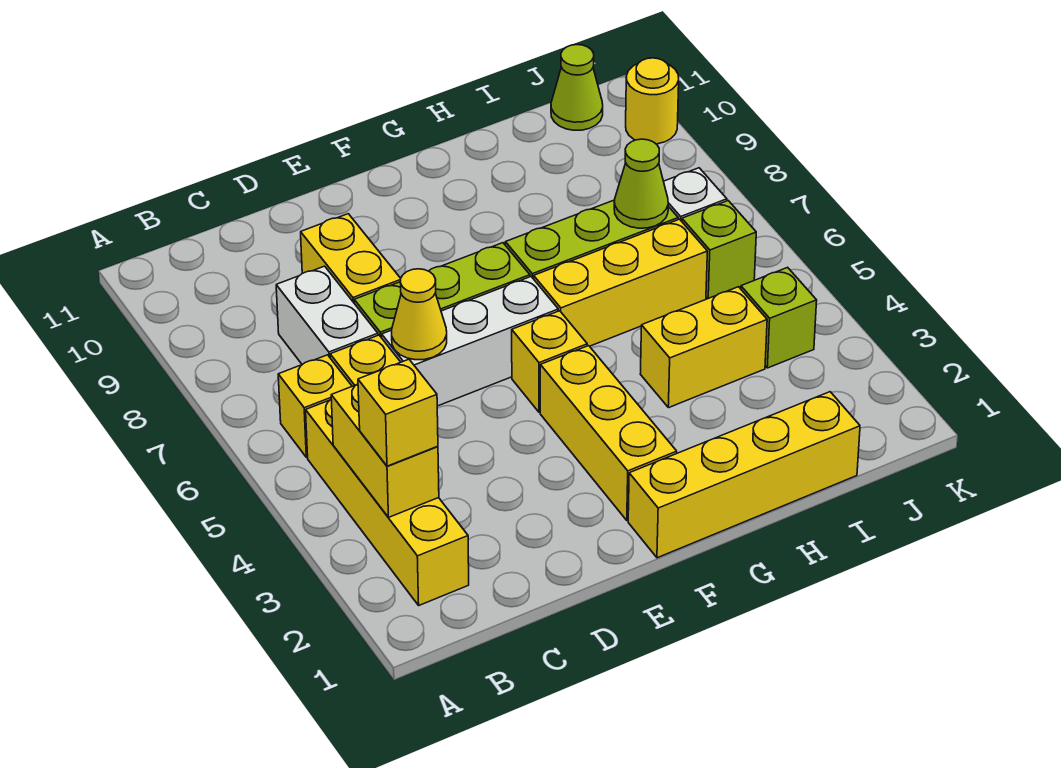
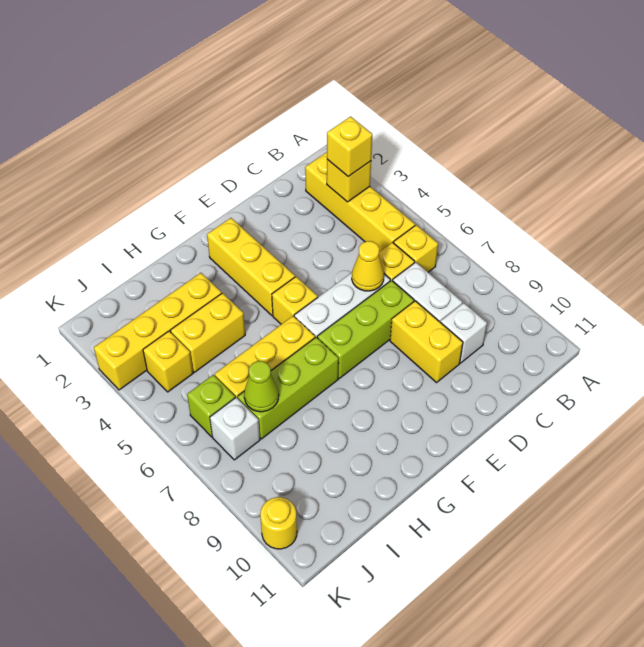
yellow 1x2 brick [331,384,439,517] -> yellow 1x1 brick [327,159,371,202]
none -> white 1x1 brick [440,303,487,363]
yellow 1x4 brick [628,392,860,558] -> yellow 1x4 brick moved to [94,273,222,390]
lime 1x1 brick [741,267,817,368] -> yellow 1x1 brick [143,331,193,392]
lime 1x1 cone [551,45,603,130] -> none

